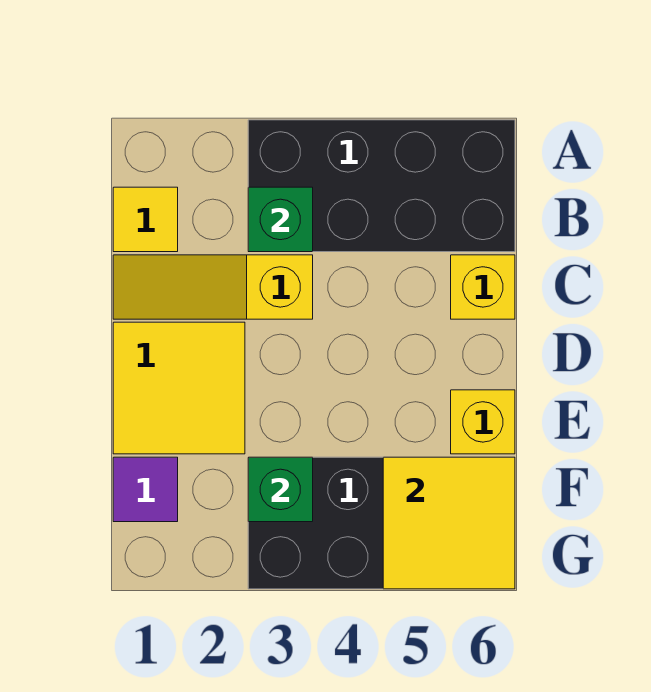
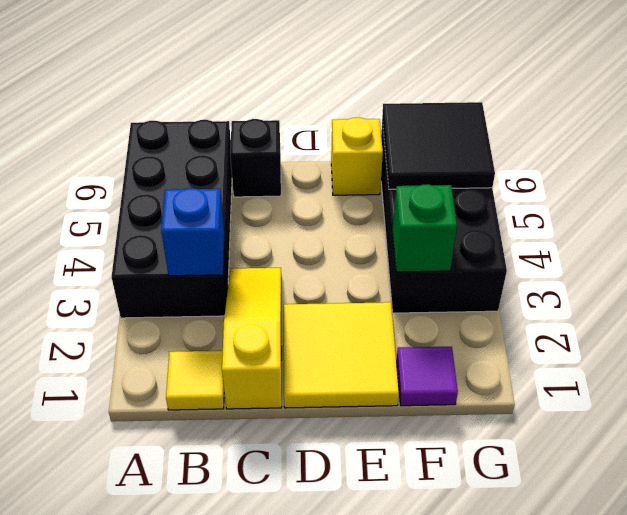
green 1x1 brick [248,187,313,252] -> blue 1x1 brick [161,188,224,276]
yellow 1x3 slope [113,255,313,319] -> yellow 1x3 slope turned to [222,268,282,409]
yellow 1x1 brick [451,255,515,319] -> black 1x1 brick [230,119,281,197]
yellow 2x2 tile [383,457,515,589] -> black 2x2 tile [382,102,495,189]

